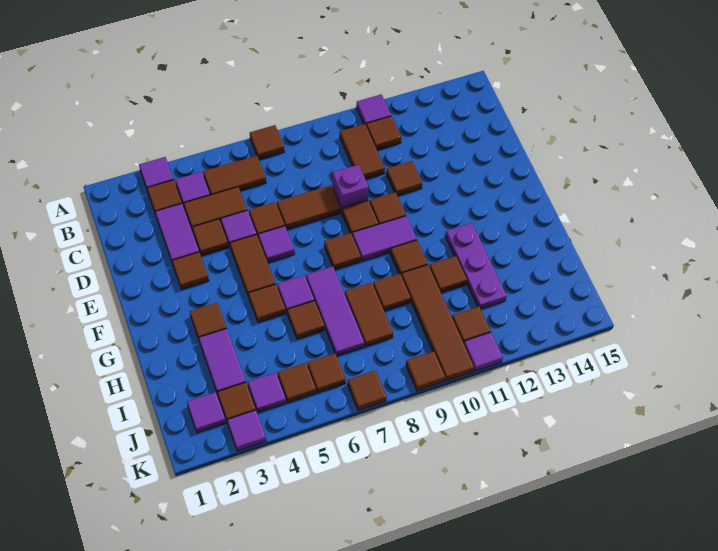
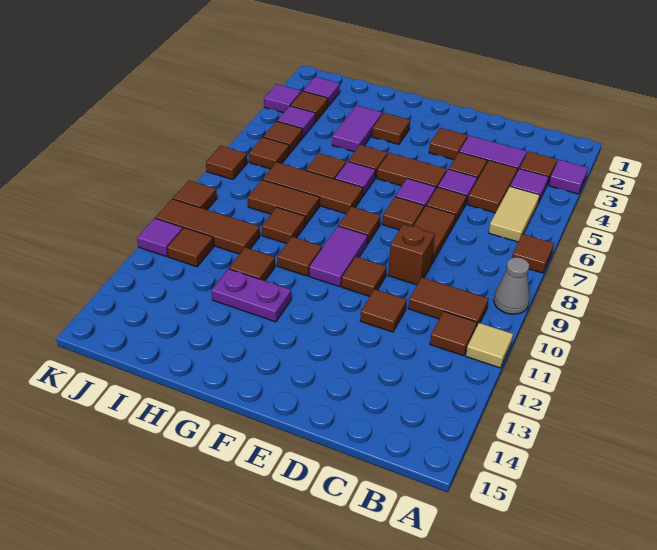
none -> grey 1x1 cone [494,257,529,314]
purple 1x1 tile [356,94,391,124] -> tan 1x1 tile [466,323,513,368]
brown 1x2 tile [203,156,266,195] -> tan 1x2 tile [489,187,540,242]
purple 1x1 brick [332,164,369,213] -> brown 1x1 brick [388,224,435,285]
brown 1x1 tile [342,201,378,234] -> brown 1x1 tile moved to [382,197,424,230]
purple 1x3 tile [306,266,364,356] -> brown 1x3 tile [263,162,363,214]
purple 1x3 plate [445,223,507,309] -> purple 1x2 plate [212,269,291,322]
purple 1x2 tile [199,329,246,392] -> purple 1x2 tile turned to [332,105,382,152]
brown 1x4 tile [401,265,474,381] -> brown 1x3 tile [155,199,260,254]

